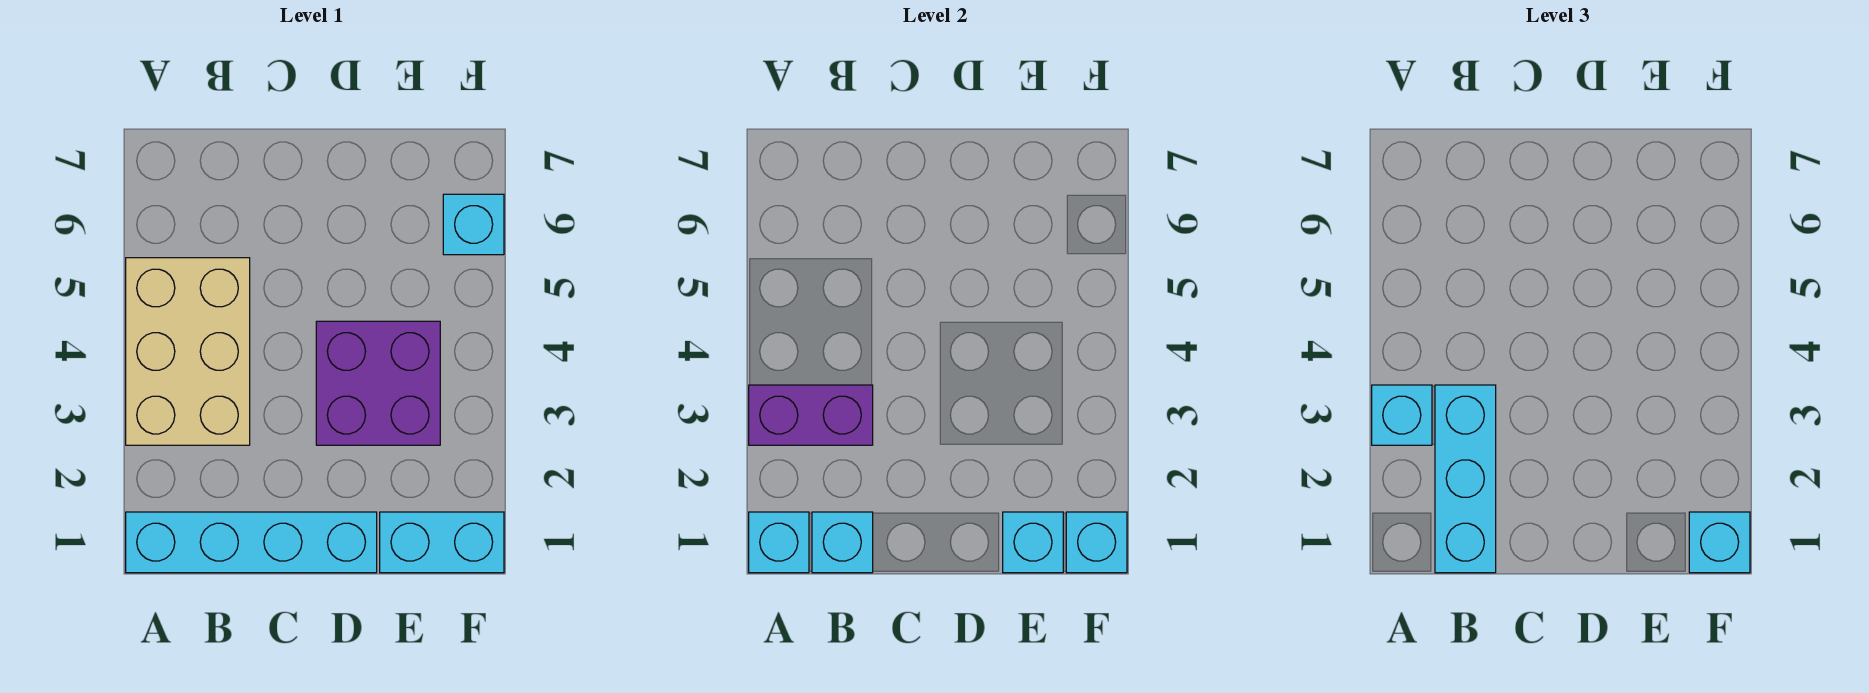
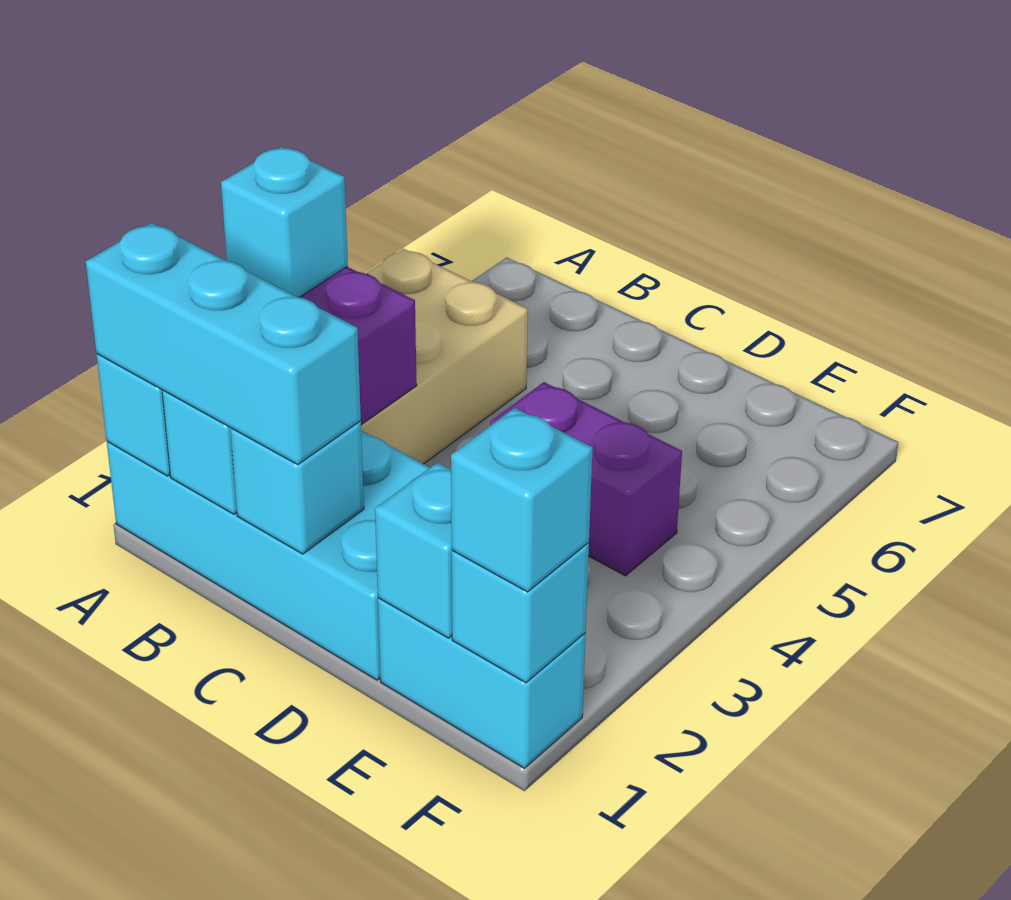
cyan 1x4 brick [126,512,377,573] -> cyan 2x4 brick [107,431,430,680]
cyan 1x3 brick [1435,385,1496,573] -> cyan 1x3 brick turned to [86,223,361,465]
purple 2x2 brick [316,321,440,445] -> purple 1x2 brick [490,382,682,576]
cyan 1x1 brick [443,194,504,255] -> cyan 1x1 brick moved to [230,421,364,554]

